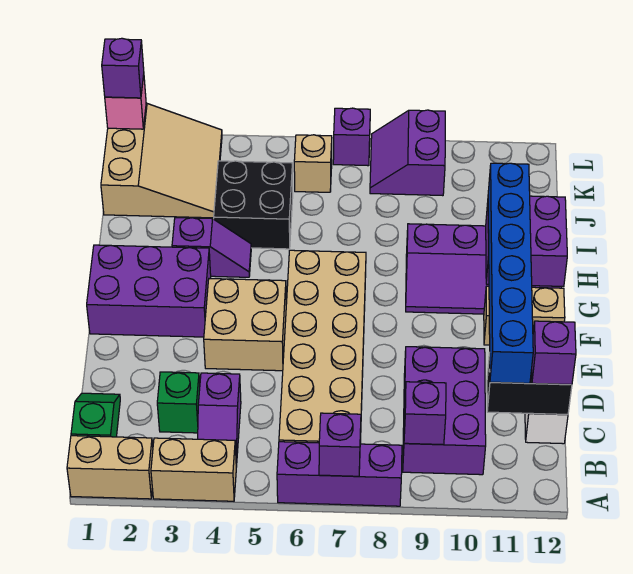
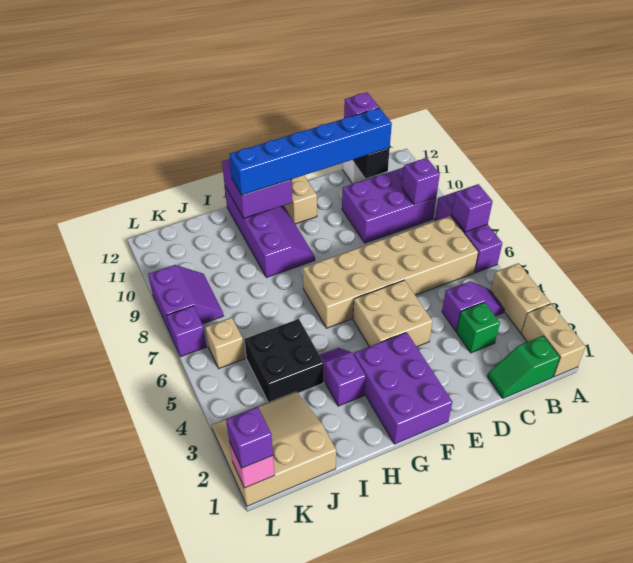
purple 2x2 slope [370,110,445,196] -> purple 2x2 slope turned to [148,265,223,333]

